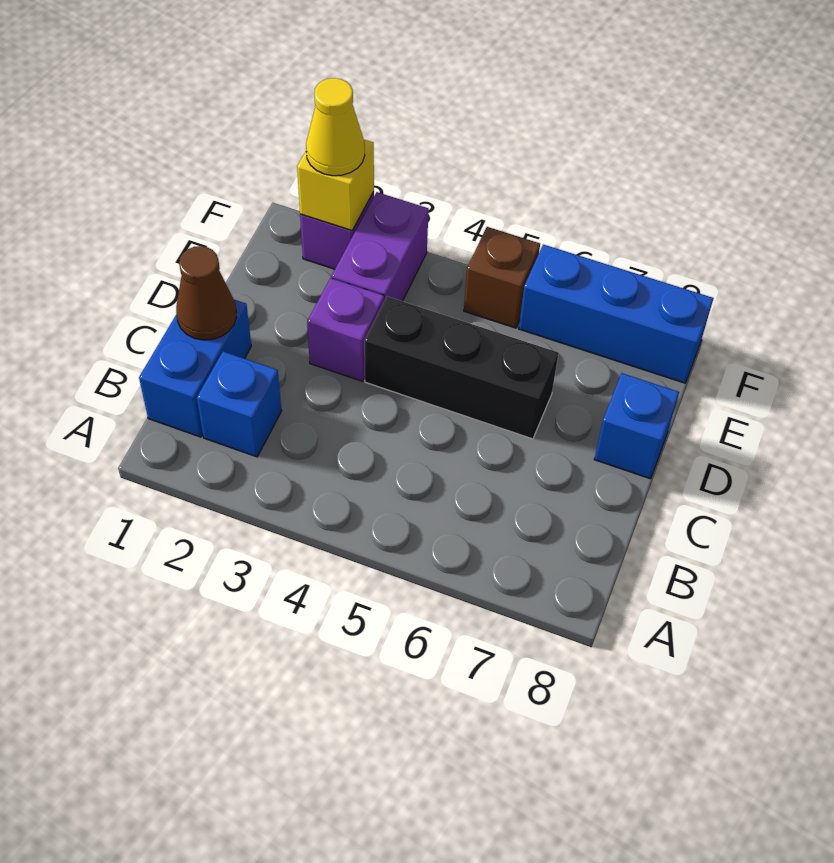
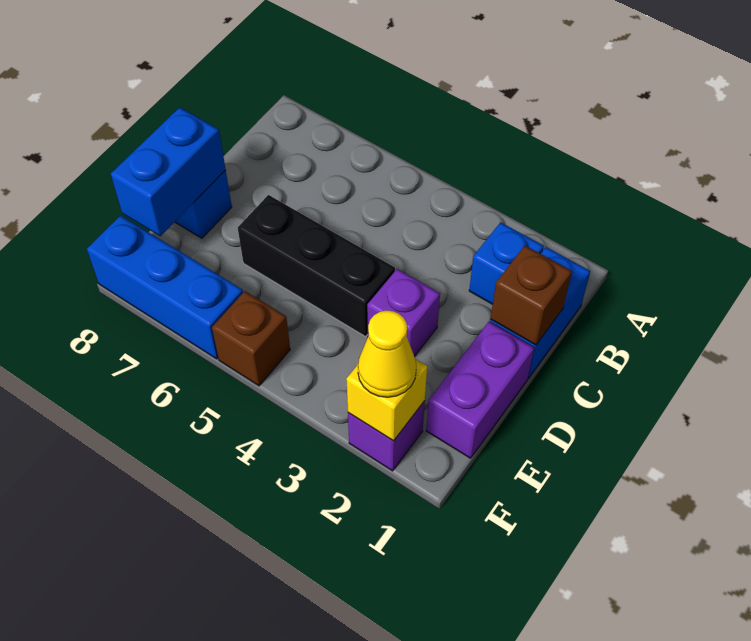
brown 1x1 cone [176,246,237,340] -> brown 1x1 brick [491,246,572,345]
none -> blue 1x2 brick [111,107,226,236]
purple 1x2 brick [332,192,429,301] -> purple 1x2 brick moved to [426,322,534,458]

